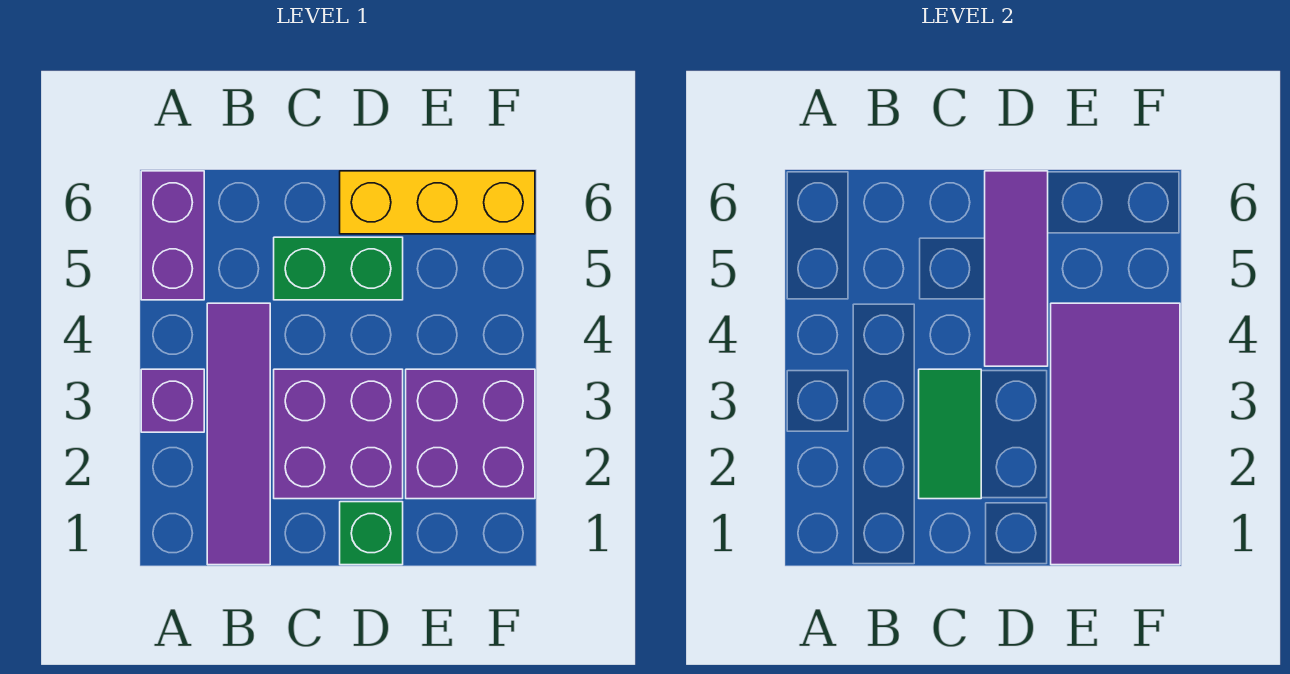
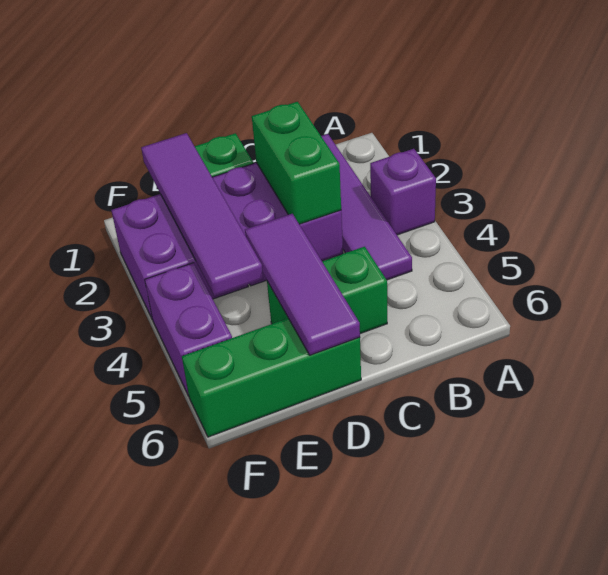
purple 1x2 brick [141,171,204,300] -> purple 1x2 brick moved to [145,263,232,396]
green 1x2 tile [919,369,981,499] -> green 1x2 brick [252,102,341,224]
yellow 1x3 brick [340,171,535,234] -> green 1x3 brick [182,318,361,437]
purple 2x4 tile [1051,303,1180,565] -> purple 1x4 tile [141,133,263,296]

